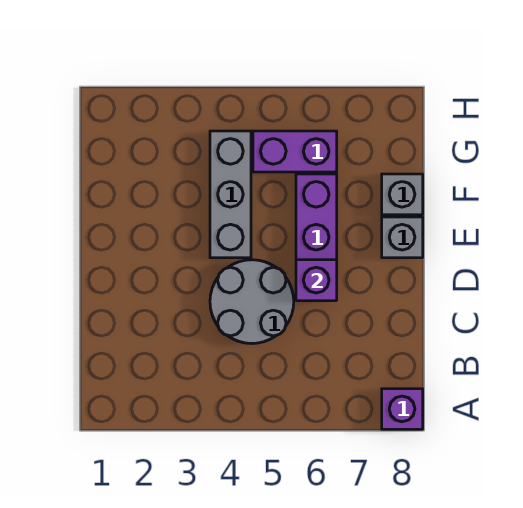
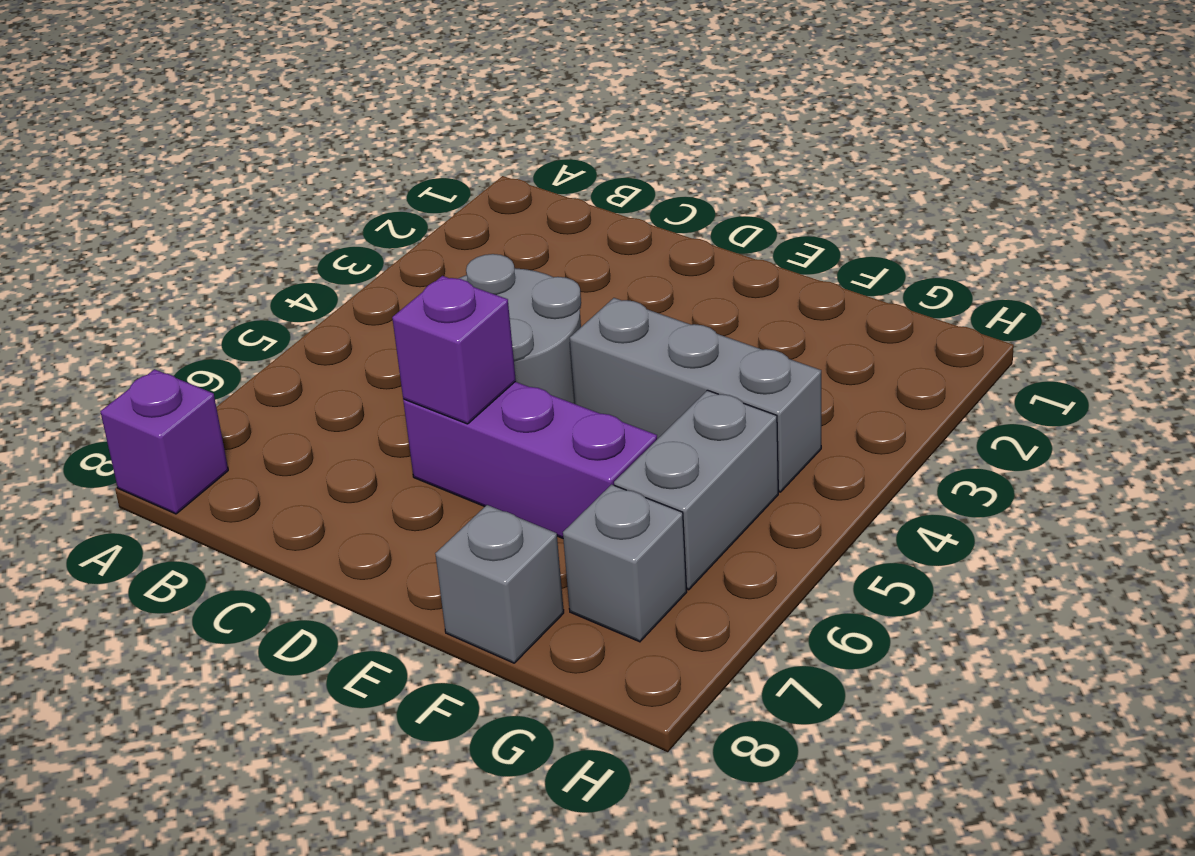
grey 1x1 brick [382,217,423,258] -> grey 1x1 brick moved to [563,484,687,642]
purple 1x2 brick [253,131,337,172] -> grey 1x2 brick [614,390,778,590]

